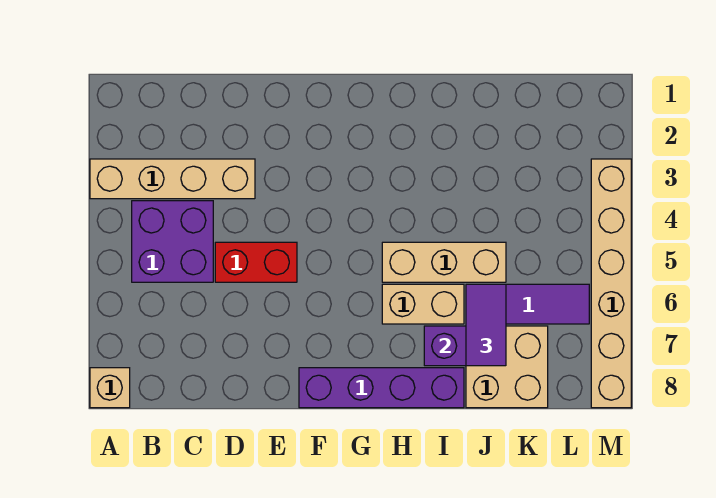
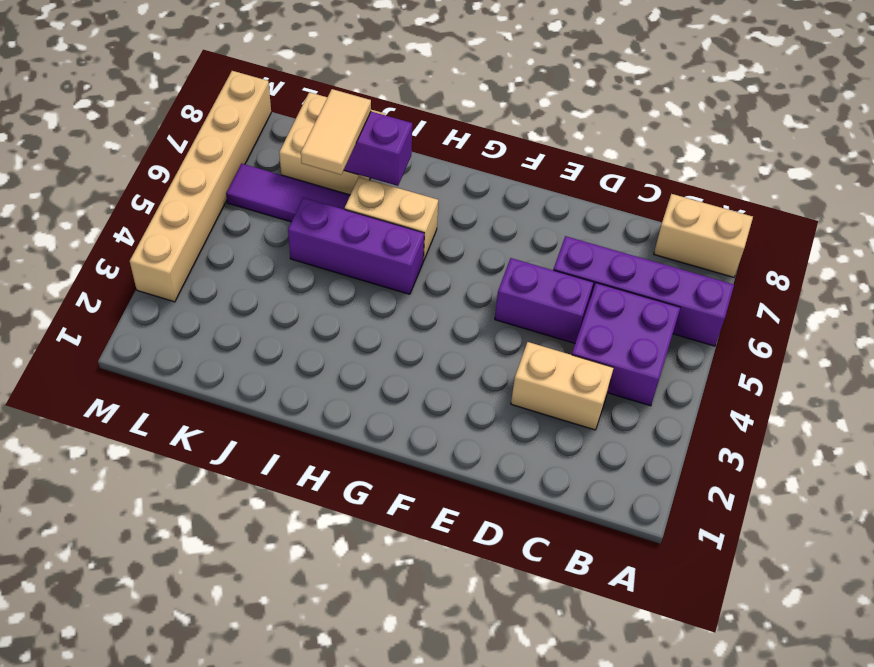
tan 1x4 brick [90,159,255,199] -> tan 1x2 brick [511,342,613,430]
tan 1x1 brick [90,368,130,408] -> tan 1x2 brick [654,194,753,277]
red 1x2 brick [215,242,297,282] -> purple 1x2 brick [495,258,594,343]
purple 1x4 brick [299,368,464,408] -> purple 1x4 brick moved to [553,236,734,346]
tan 1x3 brick [382,242,506,282] -> purple 1x3 brick [288,198,424,294]
purple 1x2 tile [466,284,506,366] -> tan 1x2 tile [301,89,371,175]

